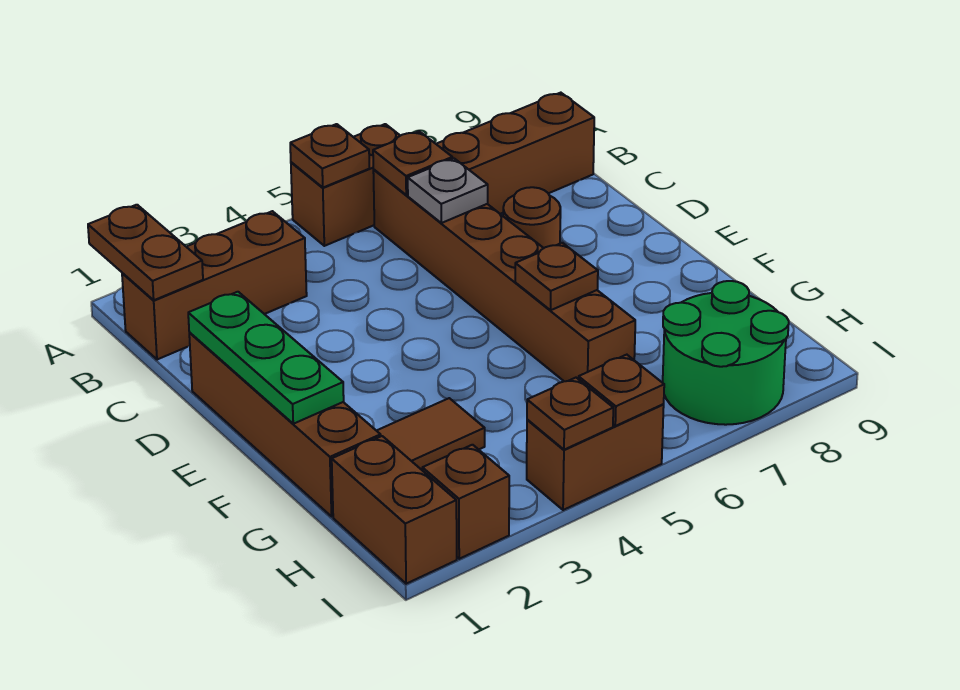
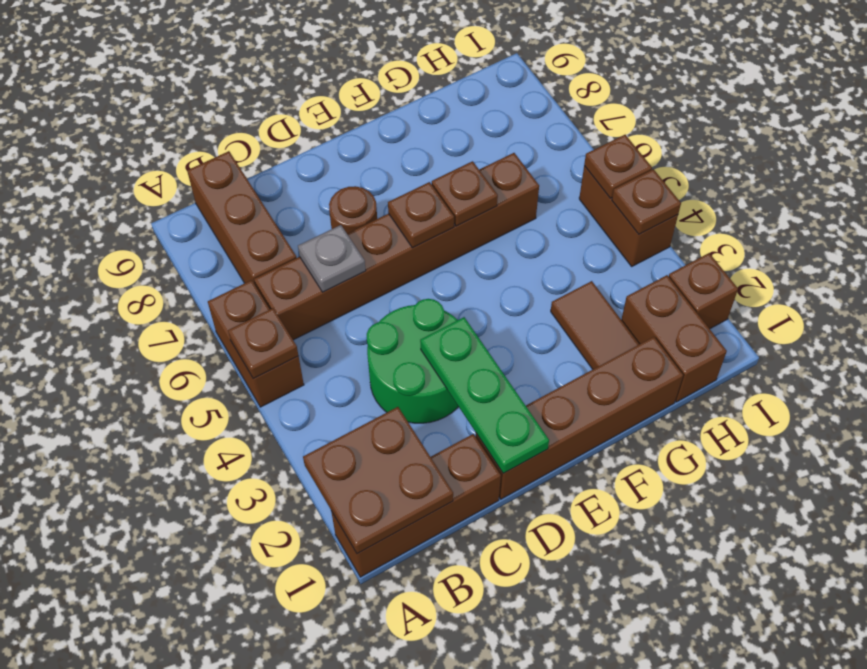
brown 1x2 plate [88,205,203,300] -> brown 2x2 plate [303,407,453,554]
brown 1x3 brick [122,211,307,360] -> brown 1x3 brick turned to [331,434,501,577]
brown 1x1 plate [373,131,452,195] -> brown 1x1 plate moved to [388,182,454,248]
green 1x3 plate [188,292,344,424] -> green 1x3 plate turned to [420,317,549,473]
brown 1x2 brick [332,436,457,584] -> brown 1x2 brick turned to [621,275,727,402]
green 2x2 round brick [663,281,789,425] -> green 2x2 round brick moved to [367,299,459,423]

